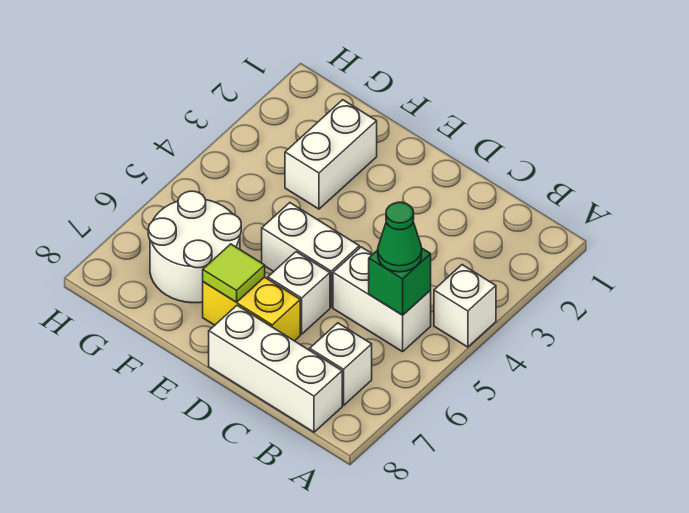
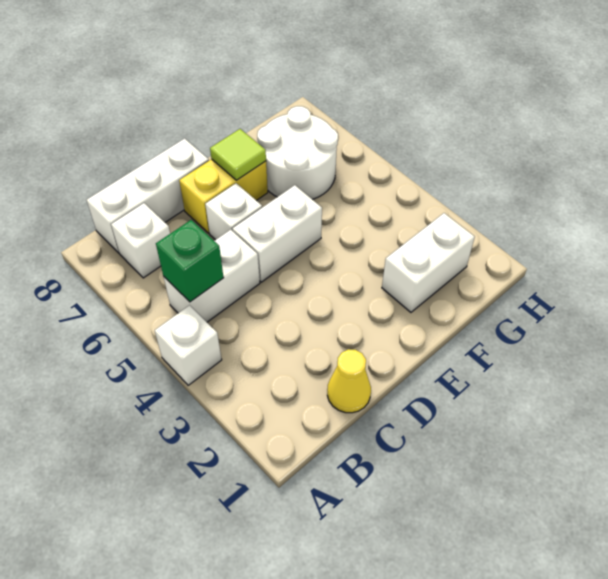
green 1x1 cone [378,202,422,272] -> none
none -> yellow 1x1 cone [327,349,371,413]
white 1x2 brick [285,100,377,209] -> white 1x2 brick turned to [382,213,475,312]

